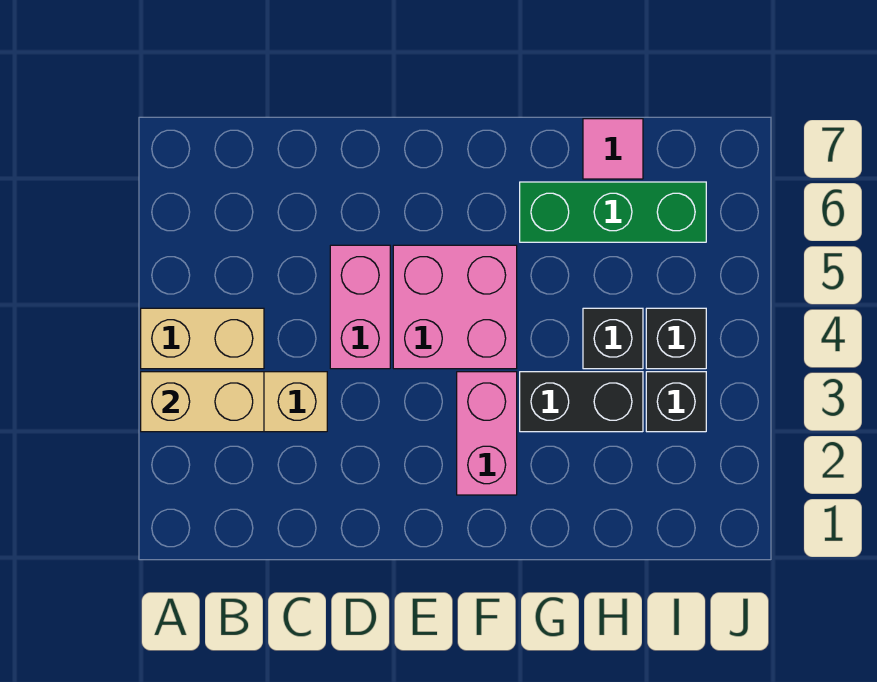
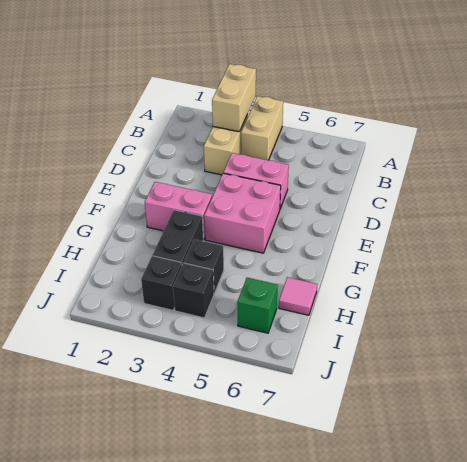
green 1x3 brick [520,182,706,242] -> green 1x1 brick [237,278,278,333]

